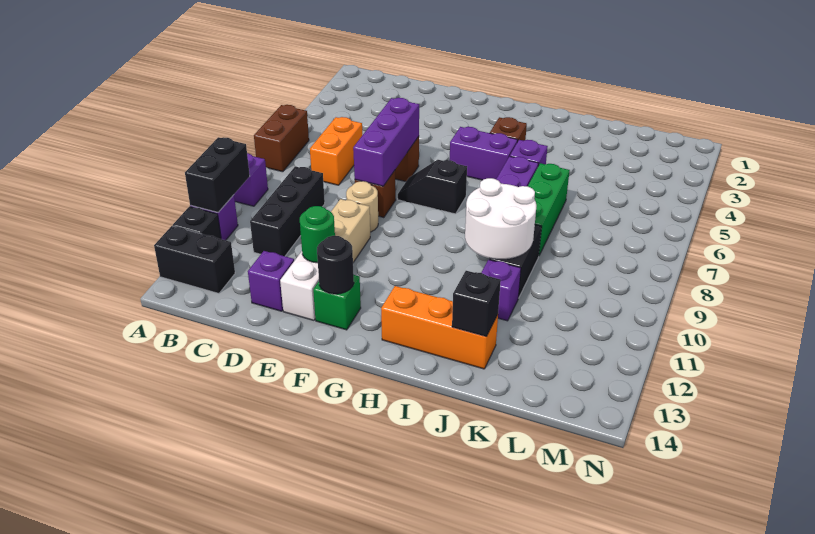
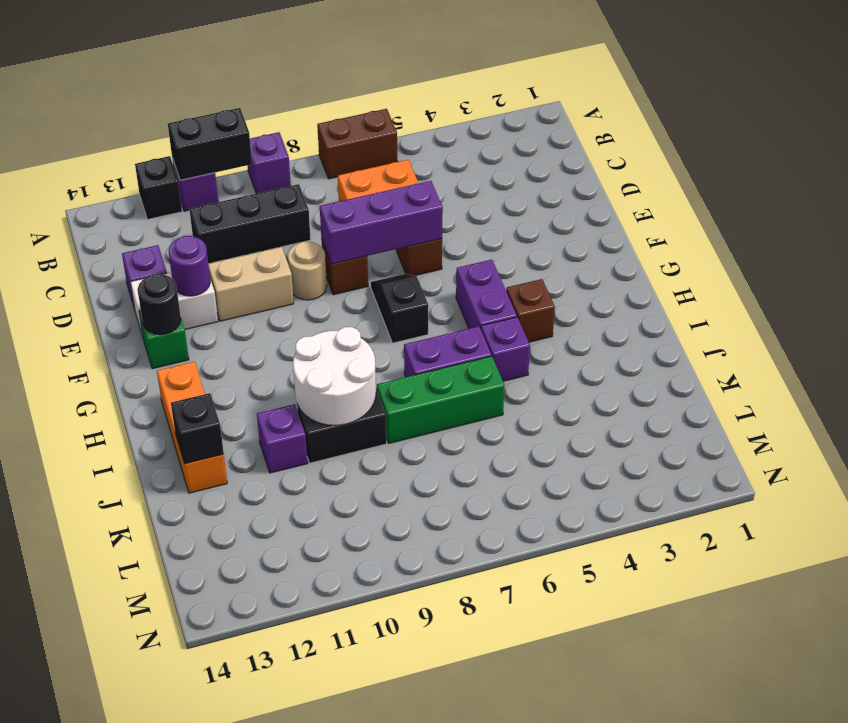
black 1x2 brick [154,226,235,293] -> none
green 1x1 round brick [300,206,335,263] -> purple 1x1 round brick [168,236,210,296]

